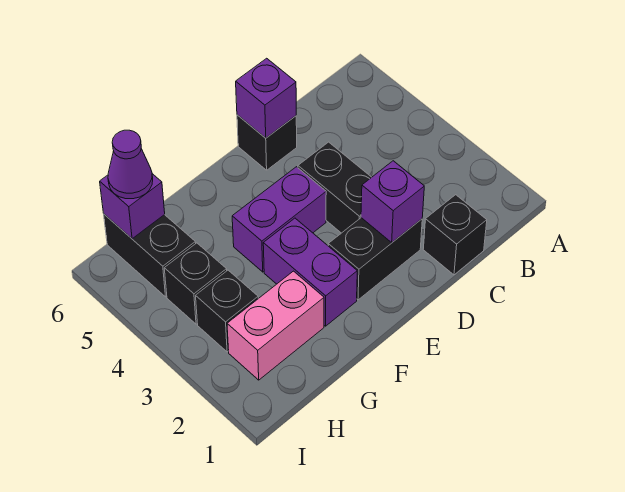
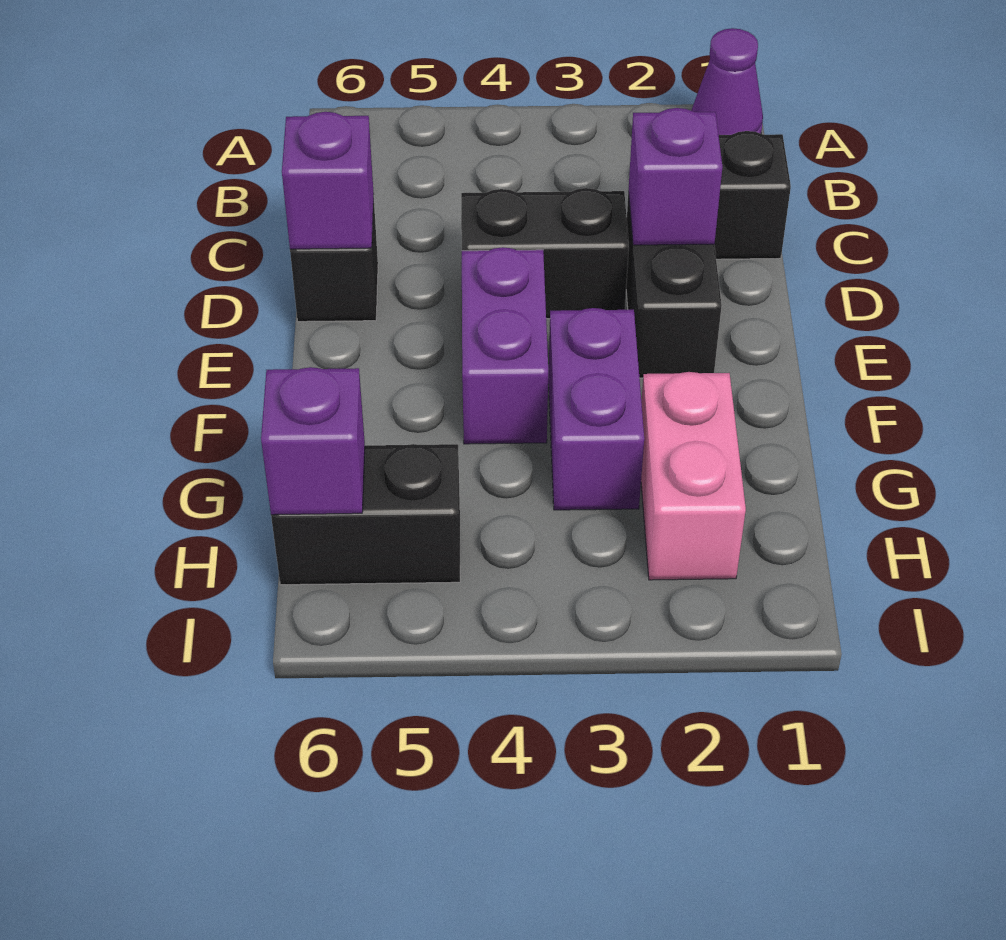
purple 1x2 brick [263,218,357,326] -> purple 1x2 brick turned to [548,308,644,510]
black 1x1 brick [196,270,258,352] -> none
black 1x1 brick [164,243,227,324] -> none
purple 1x1 cone [108,130,153,199] -> purple 1x1 cone moved to [691,28,763,135]

